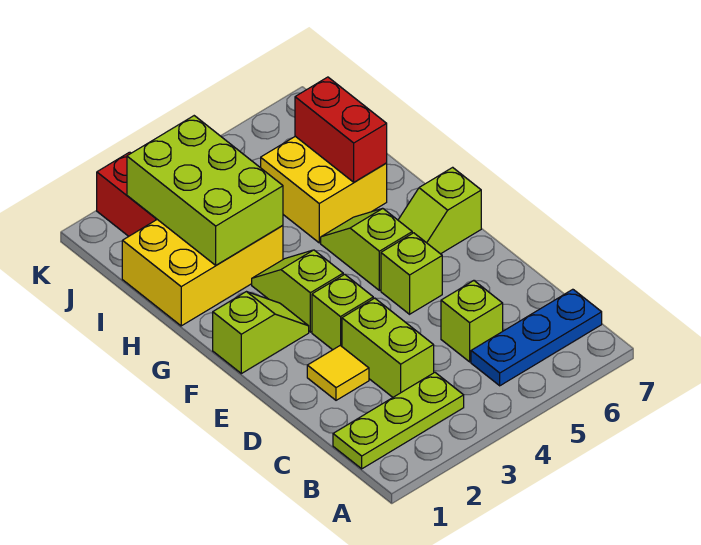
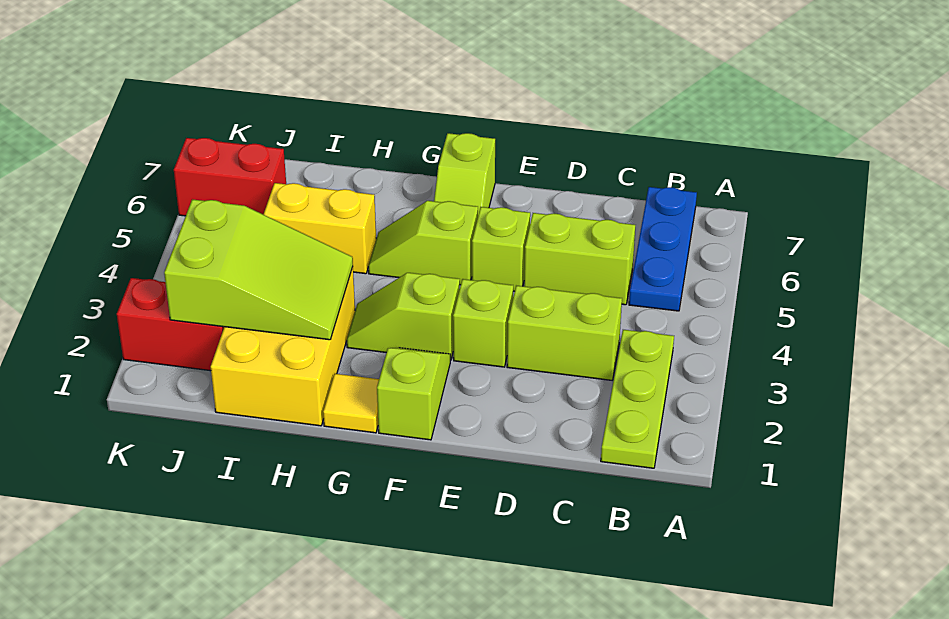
lime 1x1 brick [441,280,503,362] -> lime 1x2 brick [524,213,635,305]
yellow 1x1 tile [307,345,369,400] -> yellow 1x1 tile moved to [323,374,379,433]
lime 2x3 brick [127,116,283,265] -> lime 2x3 slope [164,199,353,340]
yellow 2x2 brick [261,136,387,243] -> yellow 1x2 brick [263,183,376,274]
red 1x2 brick [295,77,387,182] -> red 1x2 brick moved to [174,138,286,216]

